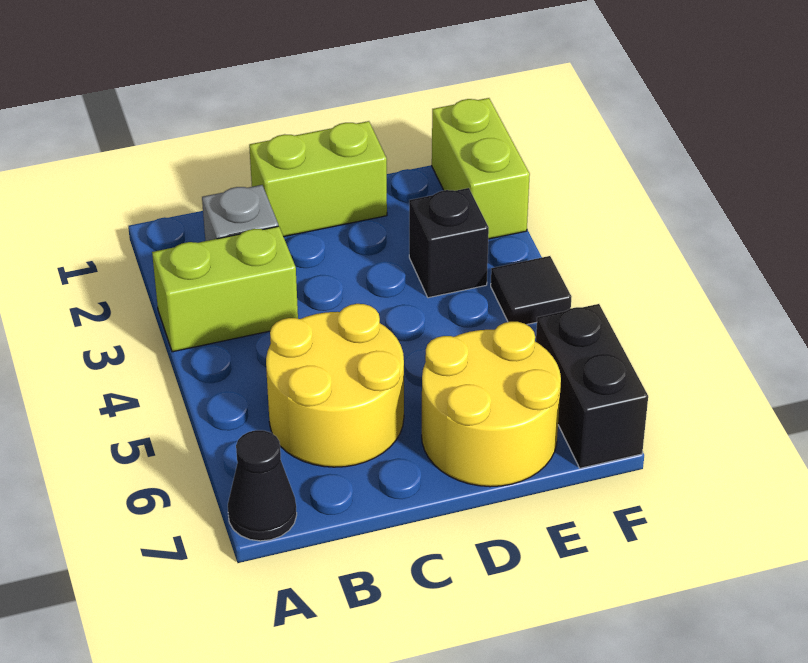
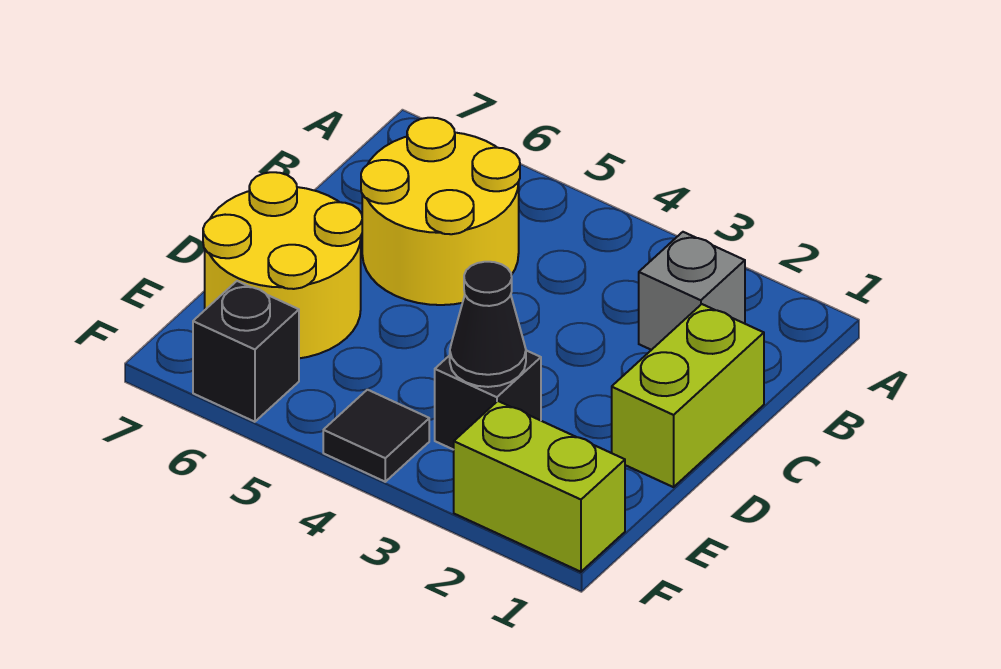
lime 1x2 brick [152,226,298,352] -> none
black 1x1 cone [228,430,297,541] -> black 1x1 cone moved to [450,262,526,387]
black 1x2 brick [536,304,648,468] -> black 1x1 brick [193,281,299,422]

